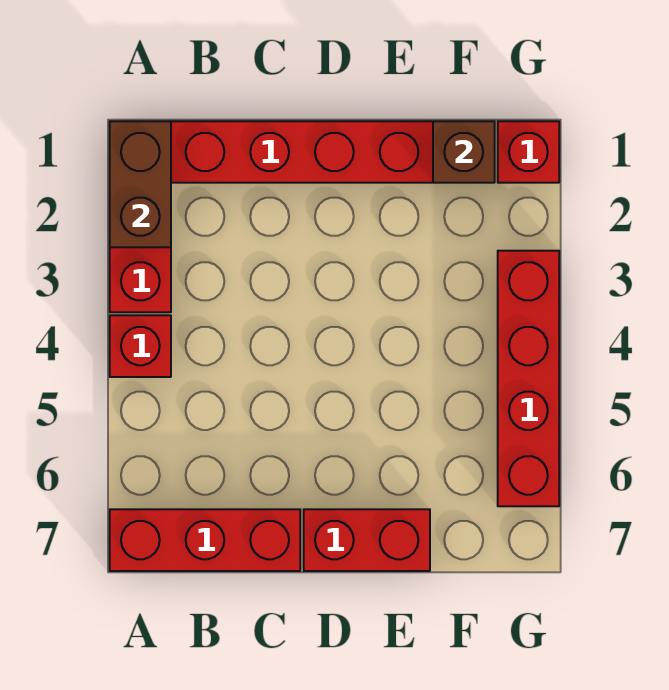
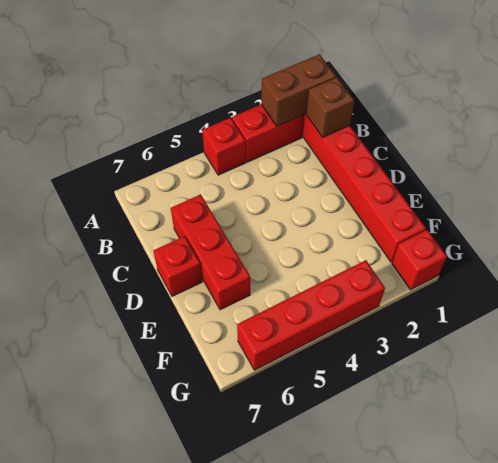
red 1x3 brick [110,509,300,571] -> red 1x3 brick moved to [171,194,250,310]
red 1x2 brick [304,509,430,571] -> red 1x1 brick [154,236,202,296]
brown 1x1 brick [433,121,495,183] -> brown 1x1 brick moved to [306,78,354,137]

